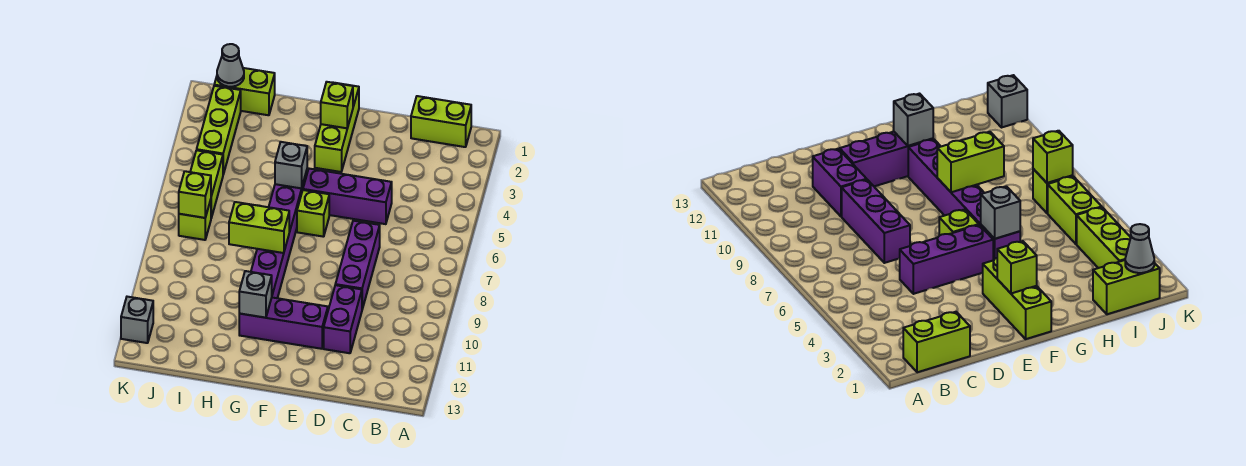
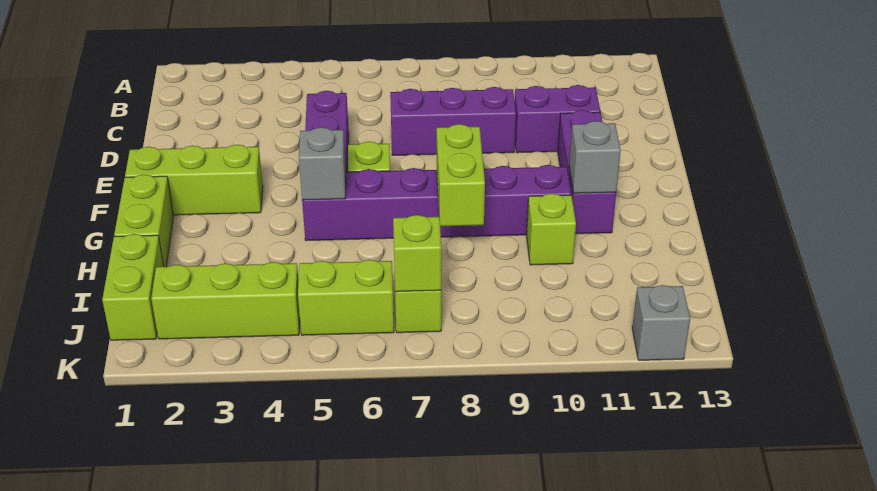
lime 1x2 brick [411,96,471,147] -> lime 1x2 brick moved to [114,175,173,267]
lime 1x1 brick [321,82,353,128] -> lime 1x1 brick moved to [527,193,576,265]
grey 1x1 cone [217,44,244,87] -> none

